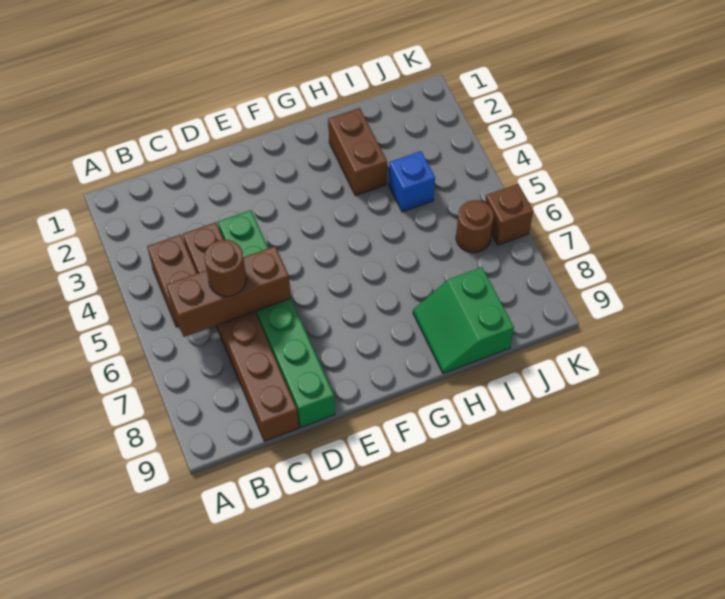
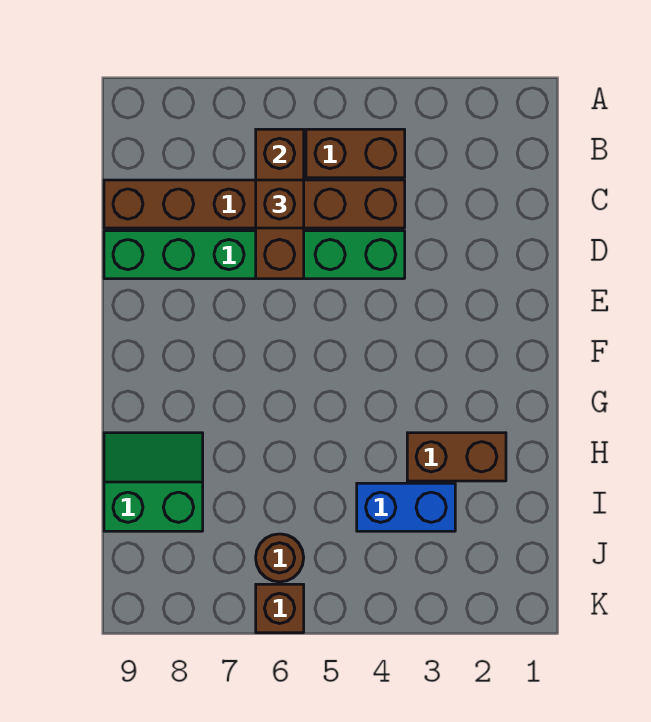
brown 1x1 round brick [204,240,246,296] -> brown 1x1 brick [256,180,304,228]
blue 1x1 brick [389,151,435,212] -> blue 1x2 brick [357,483,455,531]

